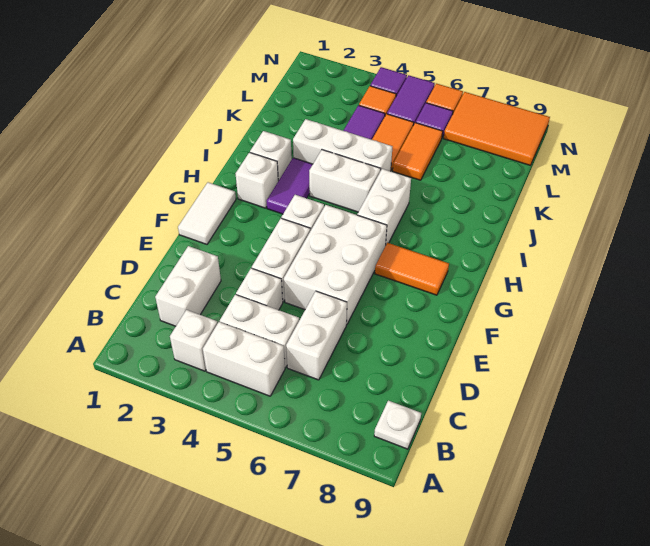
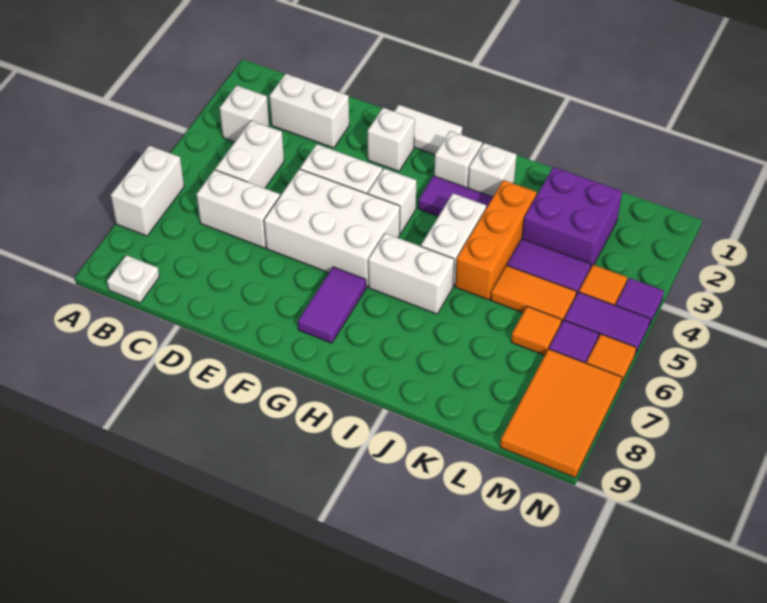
white 1x2 brick [203,322,285,396] -> white 1x2 brick moved to [111,145,184,236]
white 1x1 brick [236,268,283,310] -> white 1x1 brick moved to [368,108,415,171]
orange 1x2 tile [375,243,449,295] -> purple 1x2 tile [298,267,366,343]
white 1x3 brick [293,119,392,171] -> orange 1x3 brick [455,180,537,300]
none -> purple 2x2 brick [522,167,622,269]
orange 1x2 tile [393,123,443,180] -> orange 1x1 tile [511,306,562,355]

